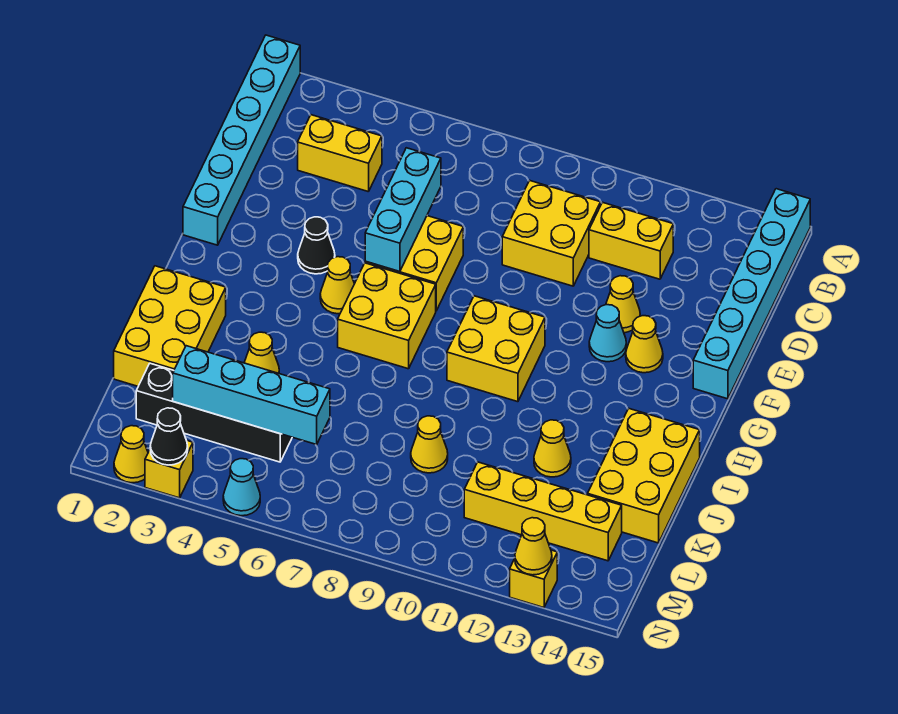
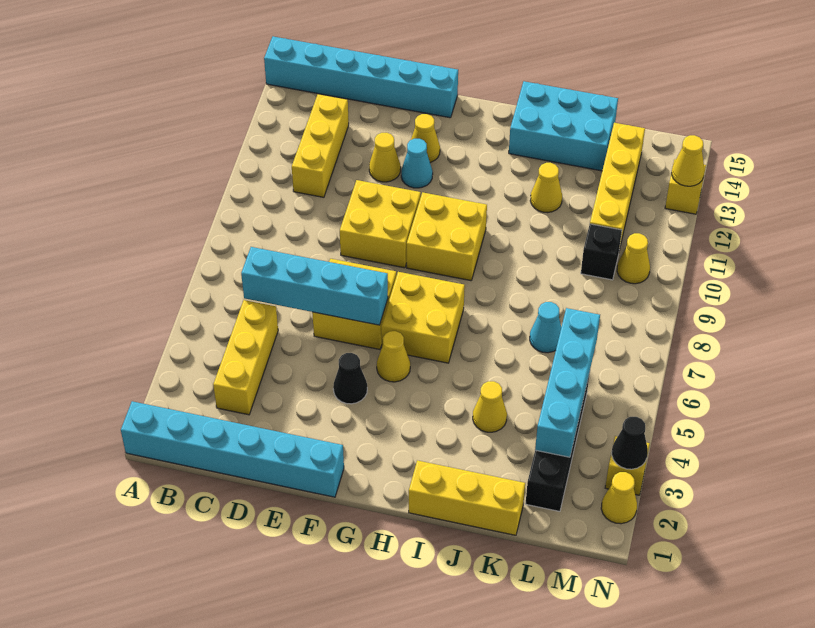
yellow 1x2 brick [298,115,382,192] -> yellow 1x3 brick [213,300,278,415]
yellow 2x2 brick [502,181,601,286] -> yellow 2x2 brick moved to [340,180,421,268]
yellow 1x2 brick [589,202,673,279] -> yellow 1x3 brick [292,94,349,197]
cyan 1x3 brick [365,148,441,272] -> cyan 1x4 brick [241,247,388,325]
yellow 2x3 brick [114,266,226,386] -> yellow 1x3 brick [409,460,525,535]
yellow 2x3 brick [588,409,700,543] -> cyan 2x3 brick [509,81,618,171]
yellow 1x1 cone [411,416,448,473] -> yellow 1x1 cone moved to [617,233,650,284]
none -> black 1x1 brick [581,224,622,280]
cyan 1x1 cone [223,459,260,516] -> cyan 1x1 cone moved to [530,302,561,353]

